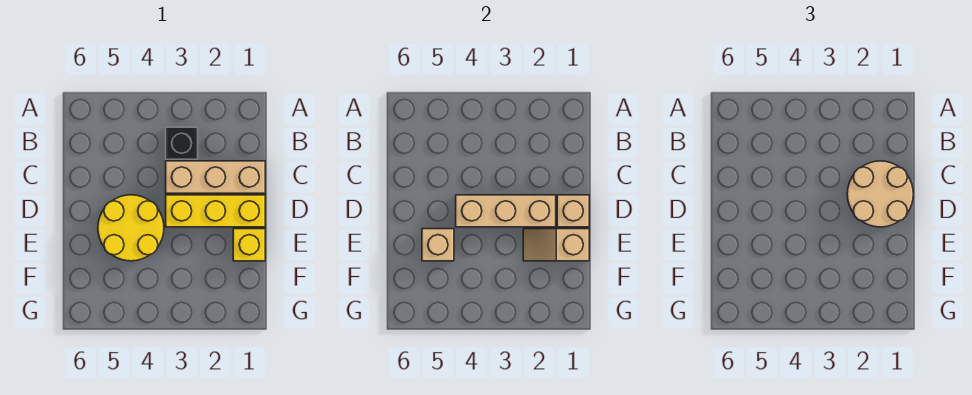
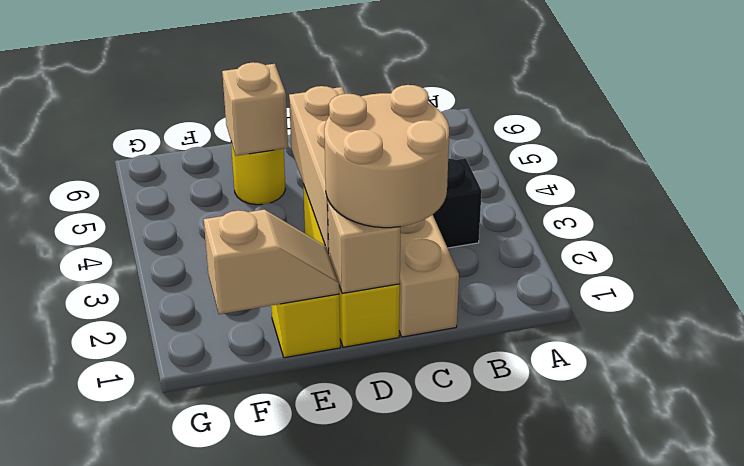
yellow 2x2 round brick [98,195,164,261] -> yellow 1x1 round brick [231,142,285,205]
tan 1x2 slope [523,229,589,261] -> tan 1x2 slope turned to [204,210,339,314]

